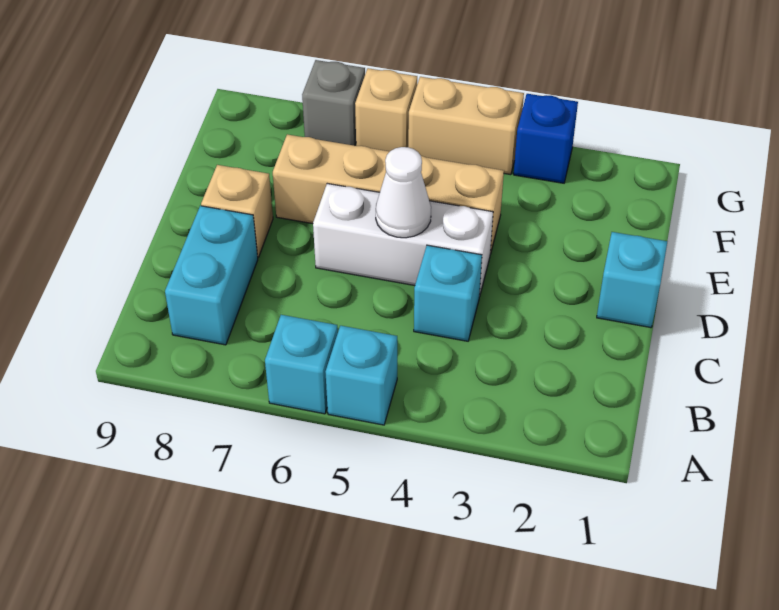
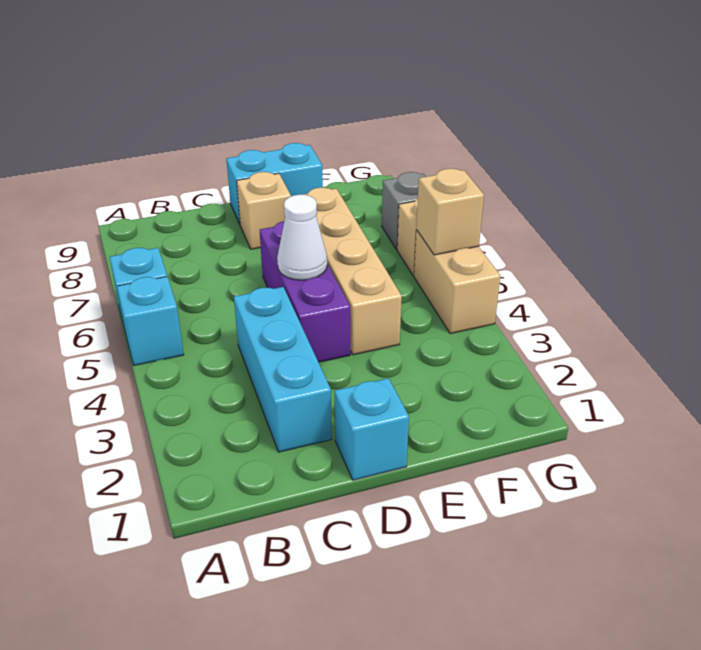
cyan 1x2 brick [165,206,258,345] -> cyan 1x2 brick moved to [226,143,323,224]
cyan 1x1 brick [414,245,482,341] -> cyan 1x3 brick [234,287,332,452]
white 1x3 brick [313,183,493,297] -> purple 1x3 brick [260,221,350,362]
blue 1x1 brick [514,94,578,183] -> none
none -> tan 1x1 brick [416,169,484,255]

